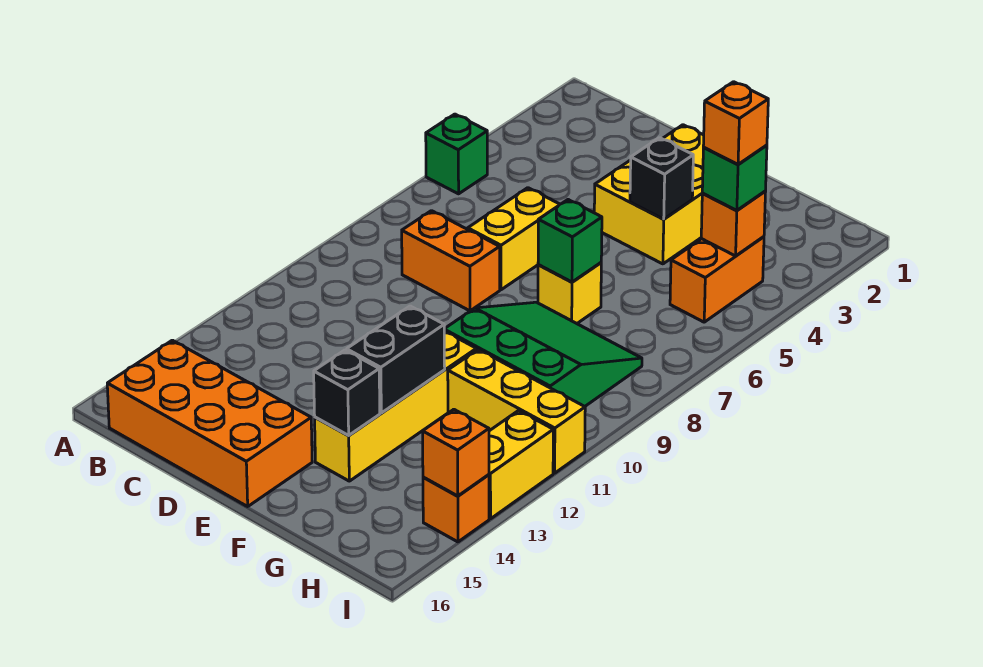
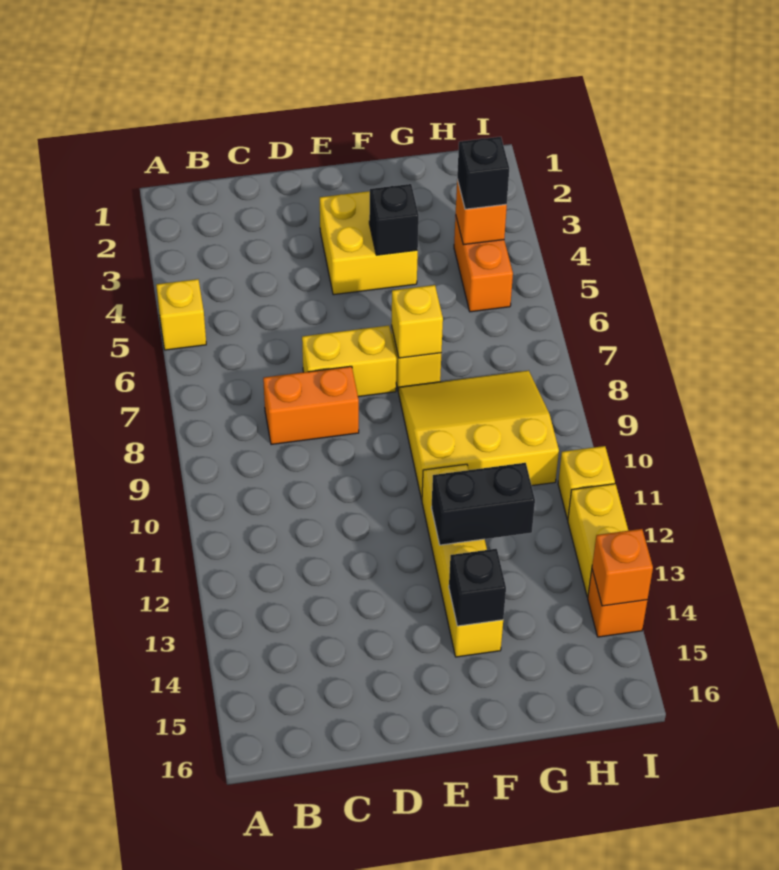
green 1x1 brick [426,114,487,194] -> yellow 1x1 brick [156,279,206,350]
orange 2x4 brick [107,340,312,506] -> none
yellow 1x2 brick [468,188,560,290] -> yellow 1x2 brick turned to [302,325,397,397]
yellow 2x3 brick [594,125,704,264] -> yellow 2x2 brick [320,191,418,295]
green 1x1 brick [538,200,602,282] -> yellow 1x1 brick [391,285,443,358]
green 3x3 slope [444,302,642,406] -> yellow 3x3 slope [398,370,559,500]
black 1x2 brick [347,306,445,413] -> black 1x2 brick turned to [431,463,535,545]
yellow 1x3 brick [448,349,585,473] -> yellow 1x1 brick [558,446,615,520]
green 1x1 brick [702,145,767,210] -> black 1x1 brick [457,137,509,209]
orange 1x1 brick [703,82,768,164] -> none

